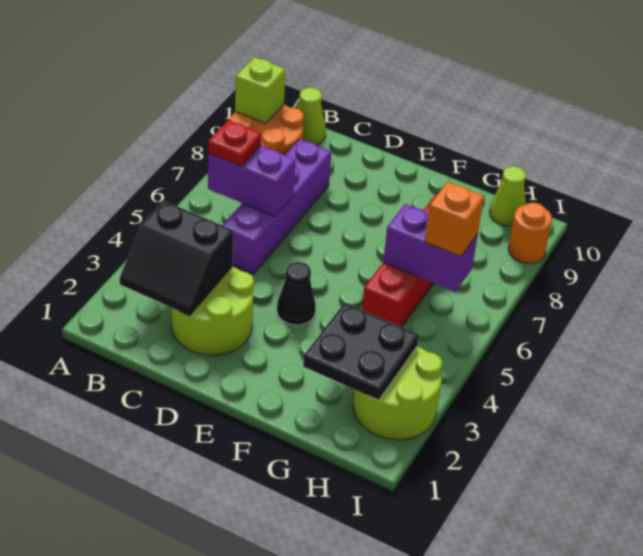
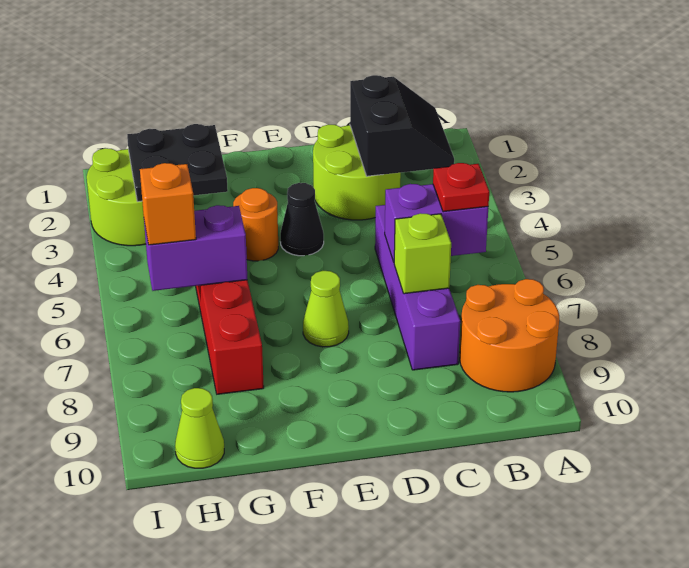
lime 1x1 brick [235,57,286,123] -> lime 1x1 brick moved to [394,213,451,294]
black 2x2 slope [120,201,233,316] -> black 2x2 slope turned to [350,75,454,176]
lime 1x1 cone [297,88,326,145] -> lime 1x1 cone moved to [303,271,349,347]
orange 1x1 round brick [508,203,552,263] -> orange 1x1 round brick moved to [233,188,278,261]

